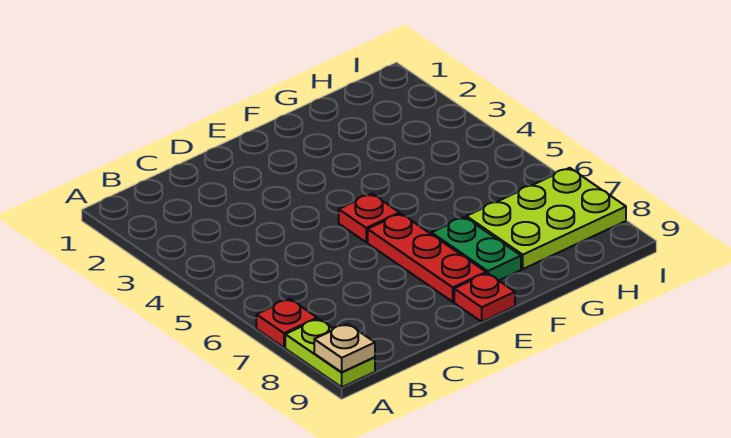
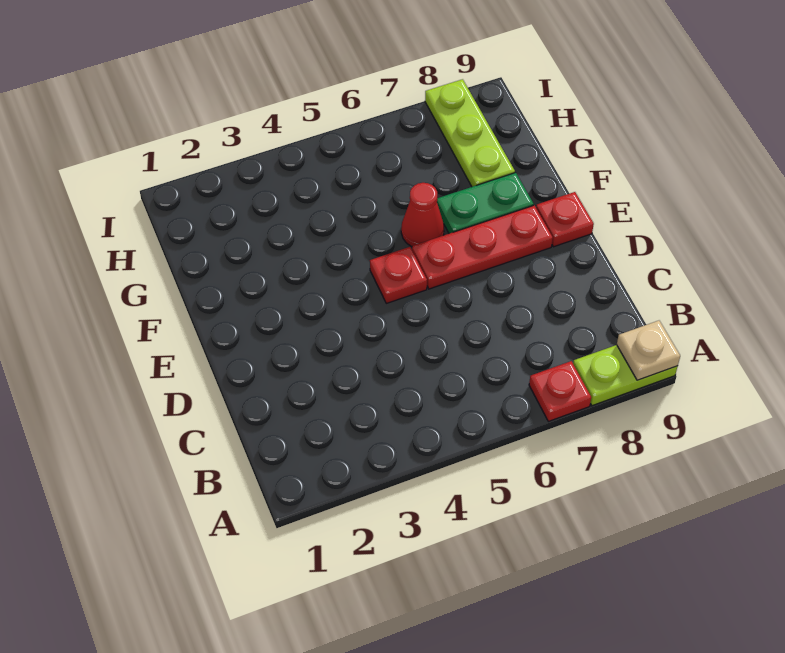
none -> red 1x1 cone [401,183,444,247]
lime 2x3 plate [466,168,626,269] -> lime 1x3 plate [425,79,515,187]

